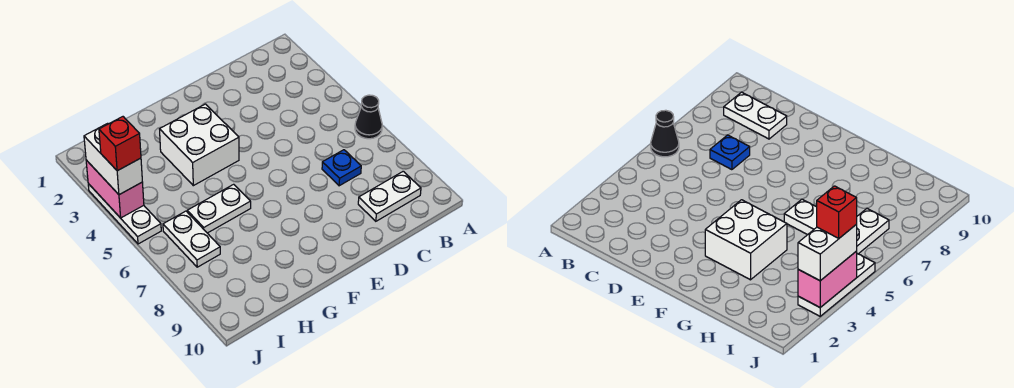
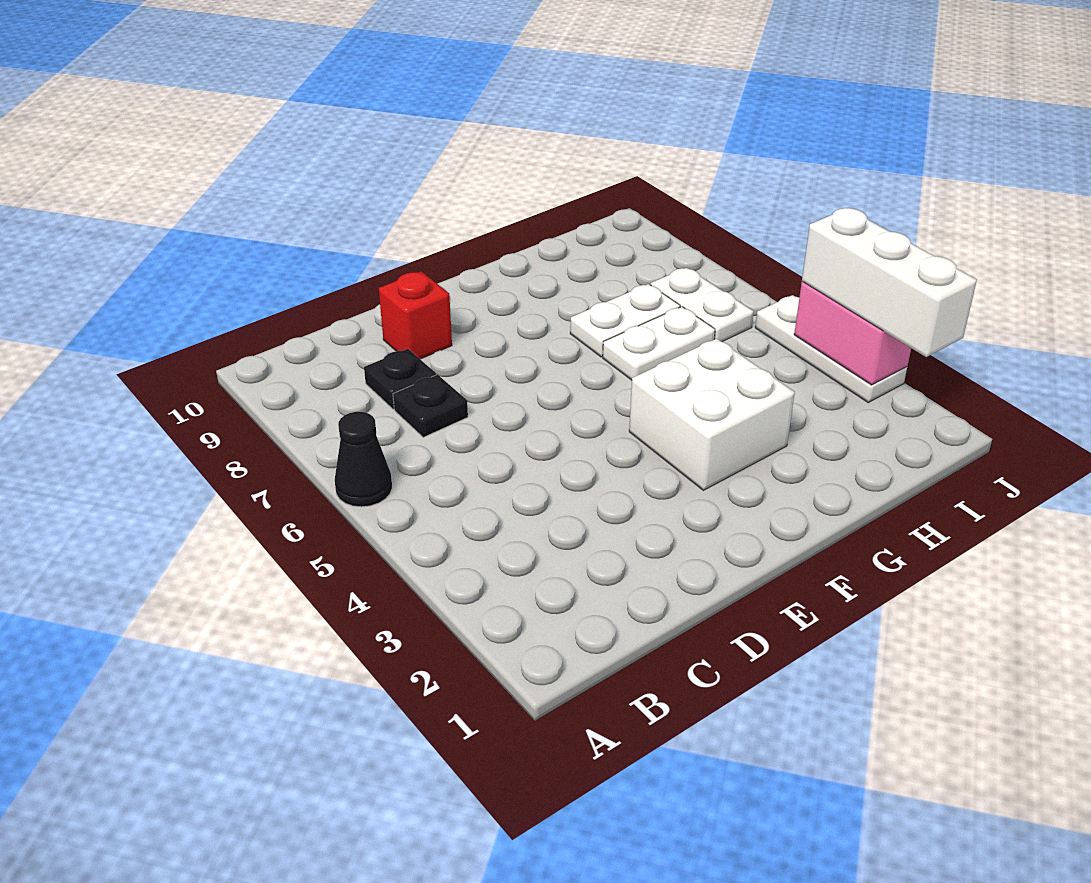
white 1x2 plate [358,171,421,221] -> white 1x2 plate moved to [570,284,680,357]
blue 1x1 plate [322,150,361,186] -> black 1x1 plate [393,375,468,437]
none -> black 1x1 plate [364,349,436,409]
white 1x2 brick [84,123,142,195] -> white 1x3 brick [802,208,977,357]
red 1x1 brick [99,117,141,171] -> red 1x1 brick moved to [379,271,452,359]

